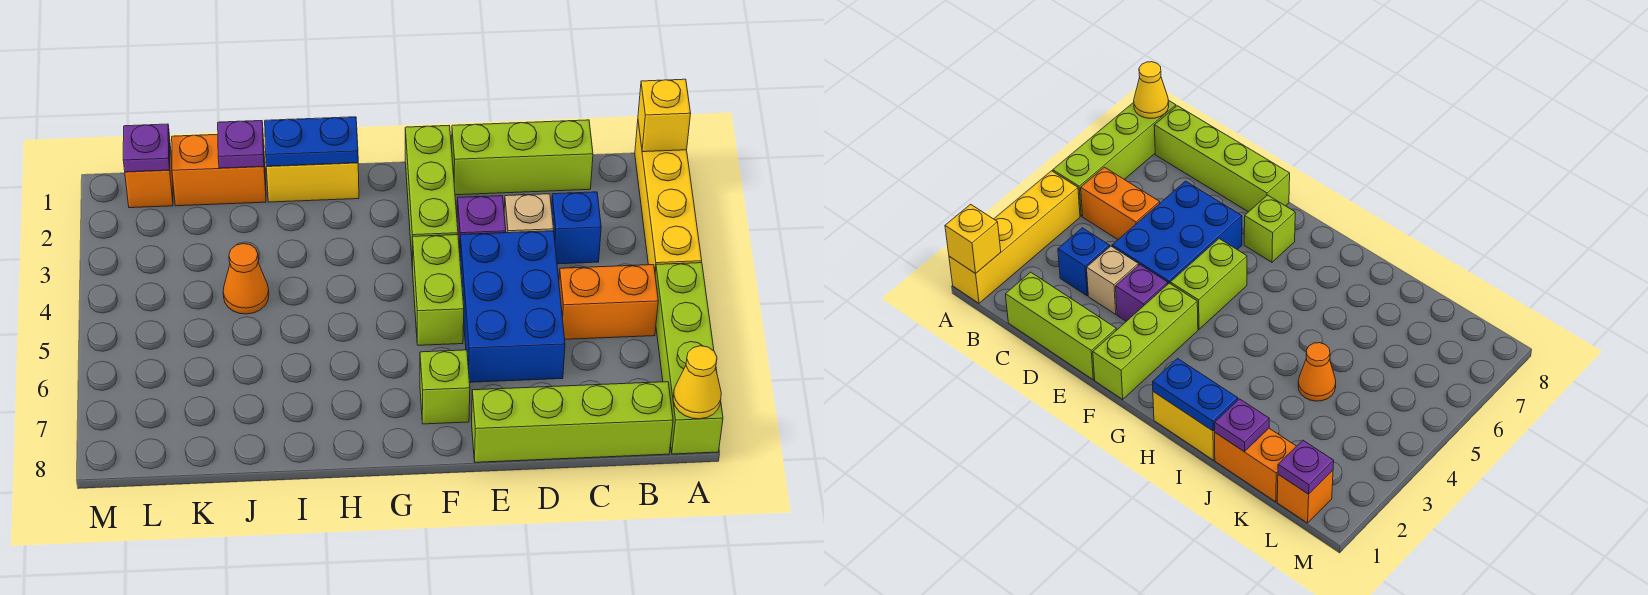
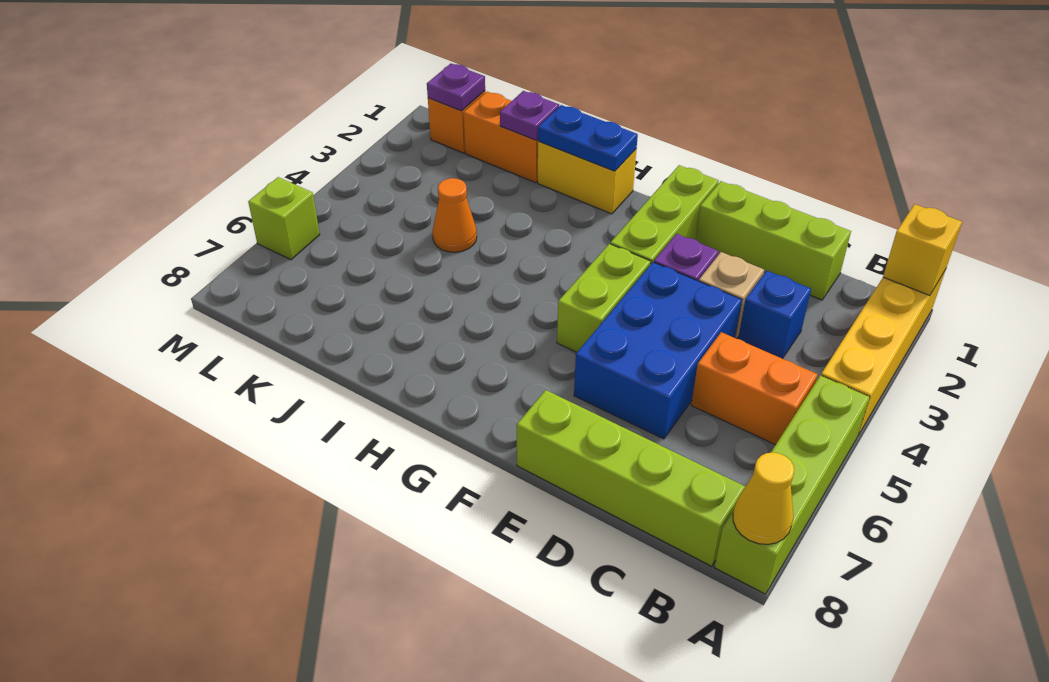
lime 1x1 brick [420,350,470,424] -> lime 1x1 brick moved to [248,177,320,260]

